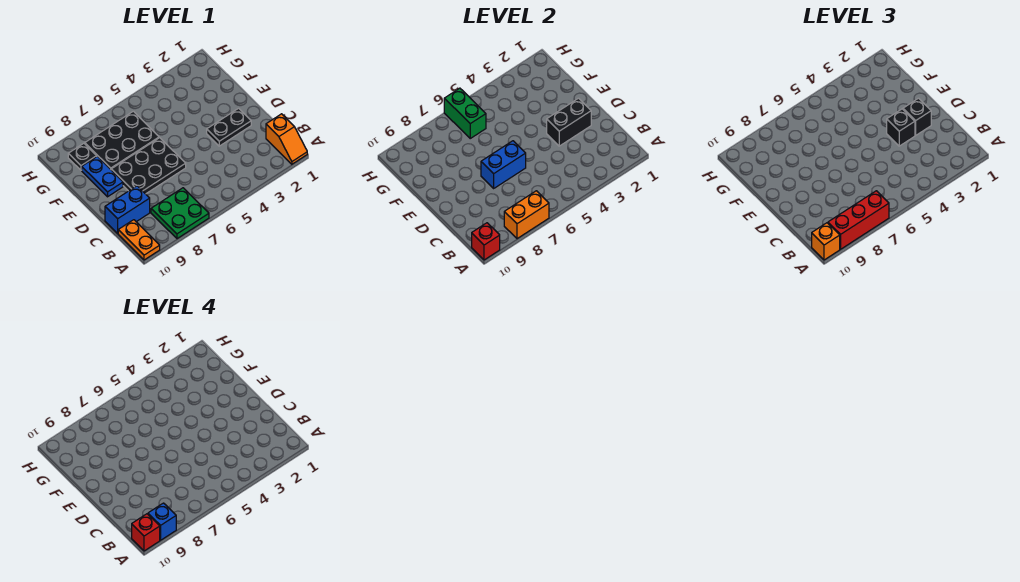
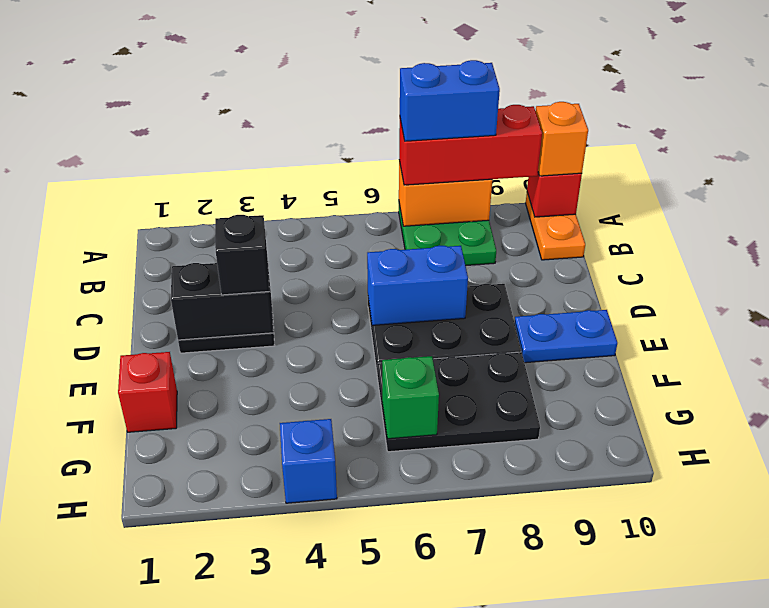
orange 1x2 slope [266,114,307,164] -> none
blue 1x1 brick [148,503,176,540] -> blue 1x1 brick moved to [280,419,337,503]
red 1x1 brick [132,514,160,551] -> red 1x1 brick moved to [118,352,177,432]
blue 1x2 brick [105,186,150,233] -> blue 1x2 brick moved to [400,60,500,141]
black 1x1 brick [903,98,931,135] -> none
blue 1x2 plate [82,156,123,197] -> blue 1x2 plate turned to [515,310,617,363]
green 1x2 brick [444,88,486,138] -> green 1x1 brick [382,356,439,439]
black 1x1 plate [68,143,97,170] -> none

